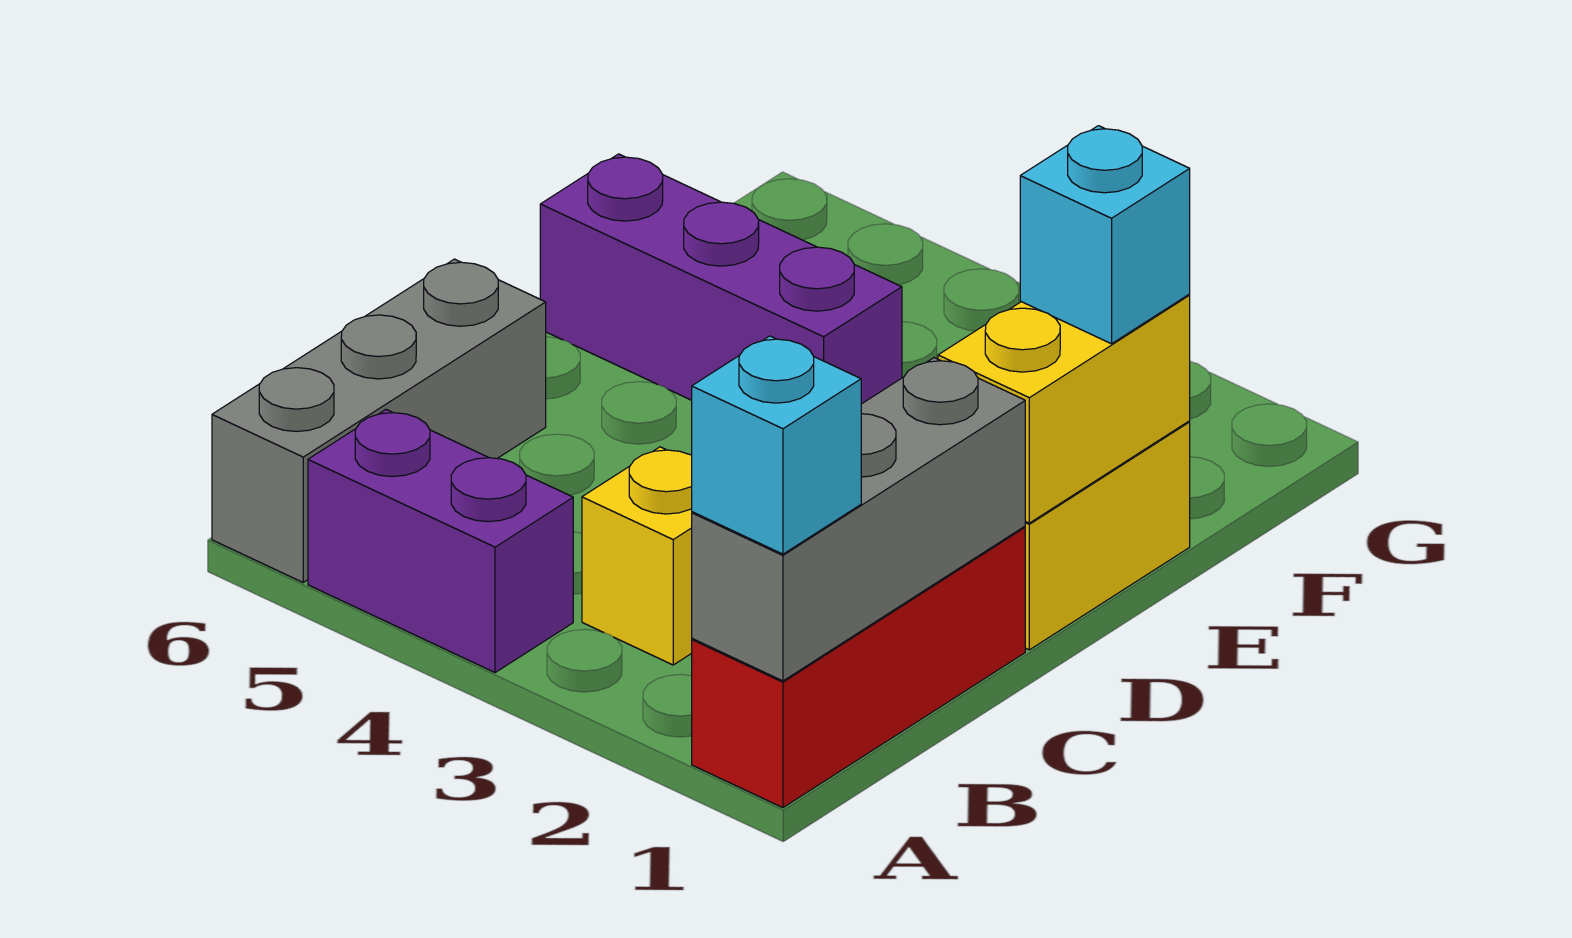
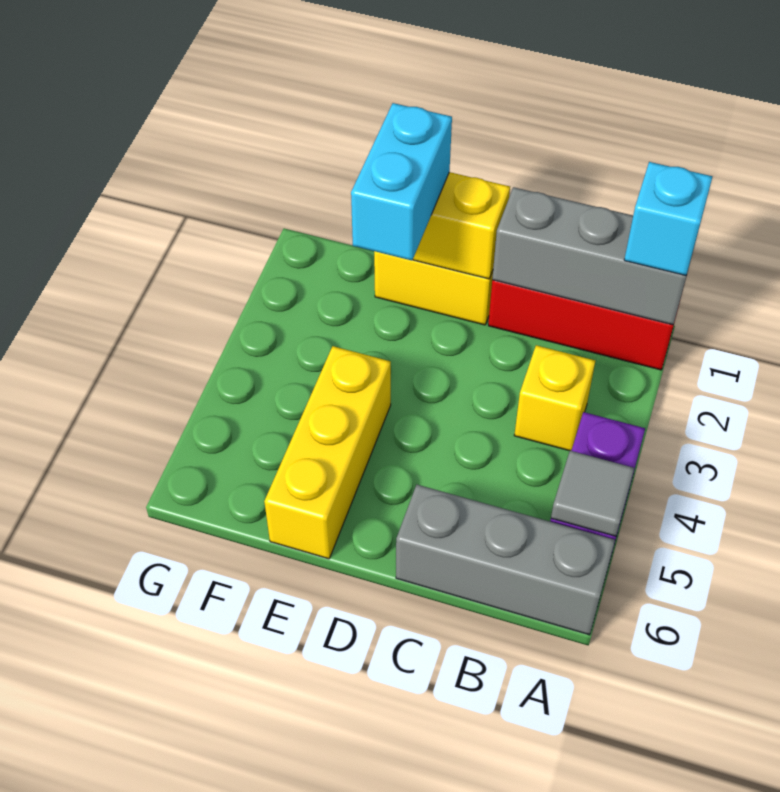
none -> grey 1x1 tile [551,451,634,536]
cyan 1x1 brick [1020,126,1190,344] -> cyan 1x2 brick [351,103,452,261]
purple 1x3 brick [540,154,902,404] -> yellow 1x3 brick [264,346,391,559]

